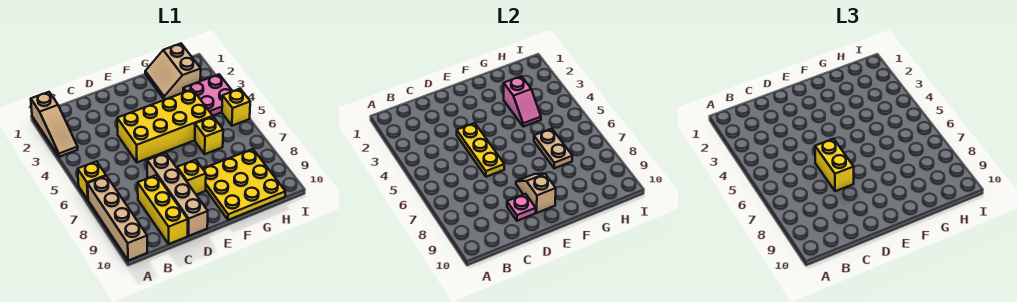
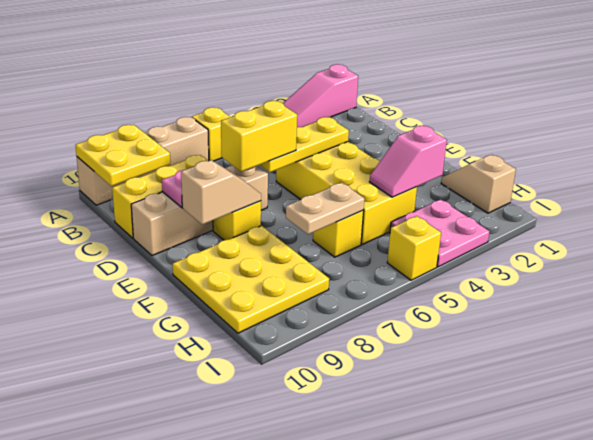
tan 1x3 slope [31,92,78,157] -> pink 1x3 slope [283,64,358,127]
none -> yellow 2x2 plate [75,125,170,186]
tan 2x2 slope [145,44,201,100] -> tan 1x2 slope [441,155,516,213]

